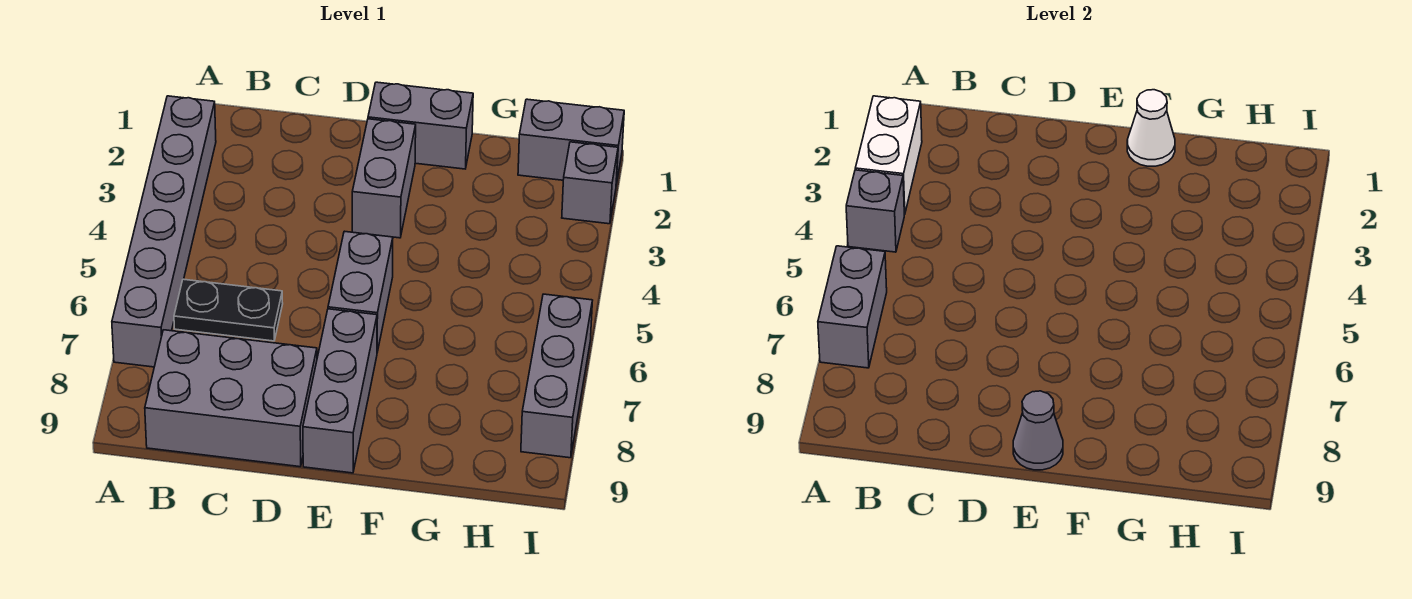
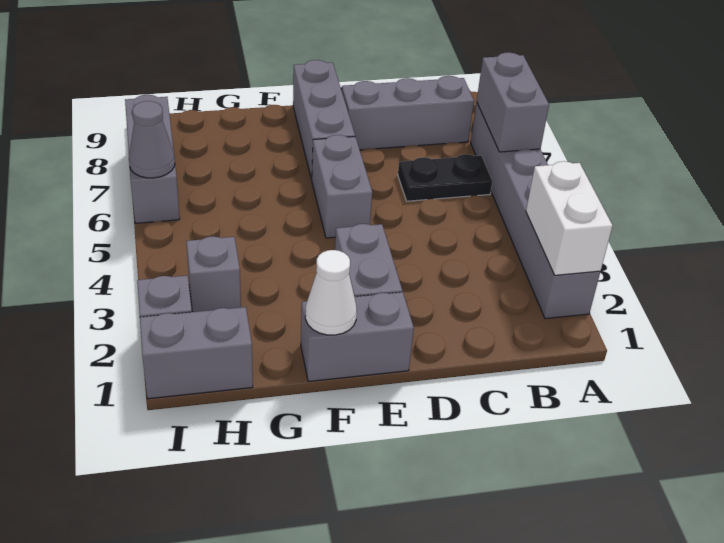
grey 1x1 brick [846,170,904,252] -> grey 1x1 brick moved to [186,236,241,312]
grey 2x3 brick [145,330,317,467] -> grey 1x3 brick [342,76,474,150]
grey 1x1 cone [1013,391,1063,470] -> grey 1x1 cone moved to [129,101,175,178]

